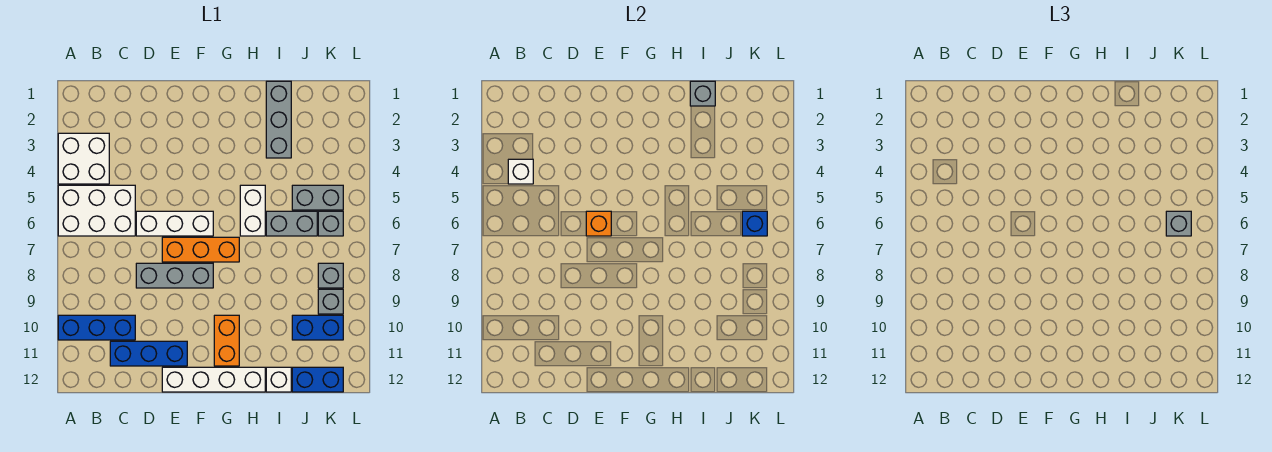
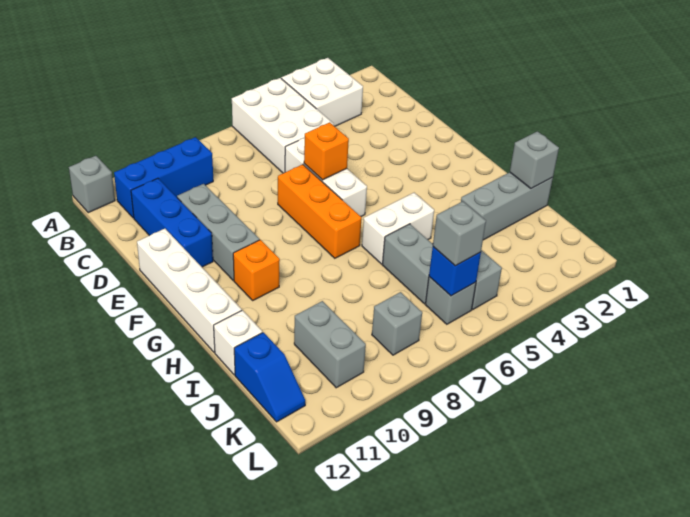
blue 1x3 brick [58,315,135,340] -> blue 1x3 brick turned to [114,137,213,218]
white 1x1 brick [508,159,533,184] -> none
grey 1x3 brick [136,263,213,288] -> grey 1x3 brick moved to [177,184,260,280]
orange 1x2 brick [214,315,239,366] -> orange 1x1 brick [233,240,280,300]
blue 1x2 brick [292,315,343,340] -> grey 1x2 brick [294,301,366,388]
blue 1x2 brick [292,367,343,392] -> blue 1x2 slope [234,332,305,422]
grey 1x1 brick [318,289,343,314] -> grey 1x1 brick moved to [69,156,115,213]

